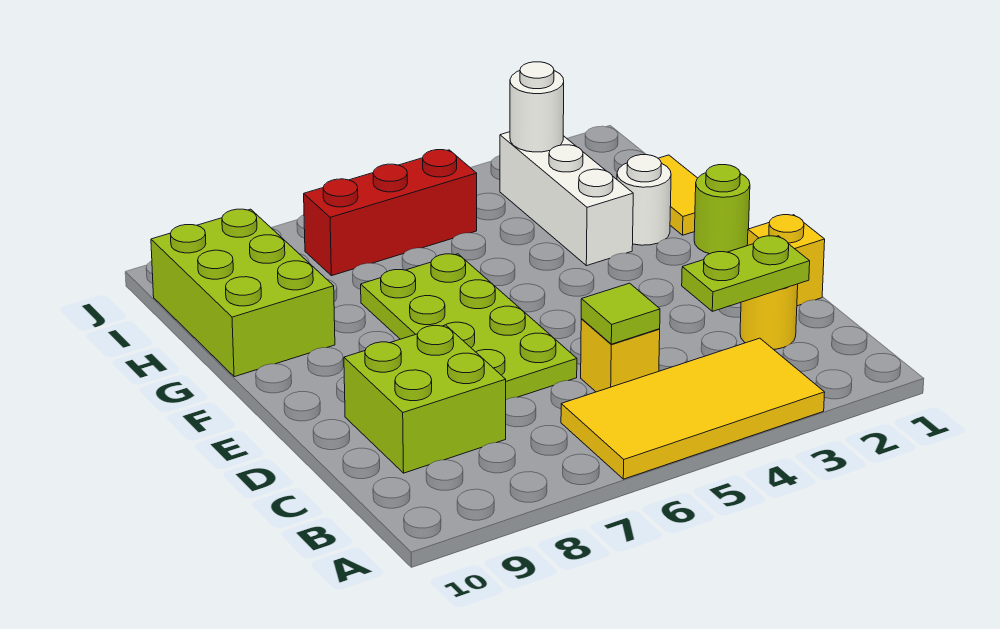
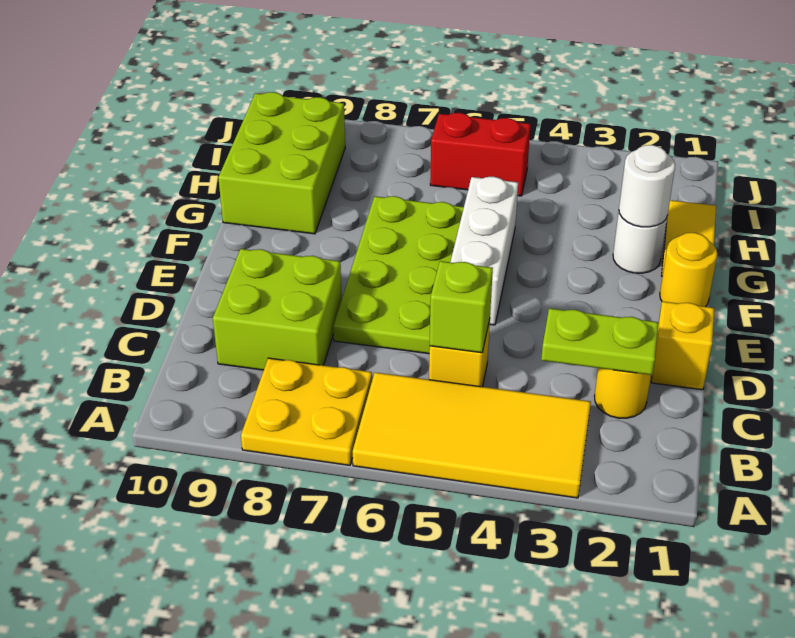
none -> yellow 2x2 plate [241,358,372,465]
lime 1x1 tile [581,283,660,344] -> lime 1x1 brick [430,261,493,353]
lime 1x1 round brick [694,165,750,254] -> yellow 1x1 round brick [660,233,717,307]
white 1x3 brick [500,132,633,266] -> white 1x3 brick moved to [451,177,518,325]
white 1x1 round brick [510,62,564,152] -> white 1x1 round brick moved to [619,145,675,227]
red 1x3 brick [304,150,477,276] -> red 1x2 brick [430,113,531,196]

